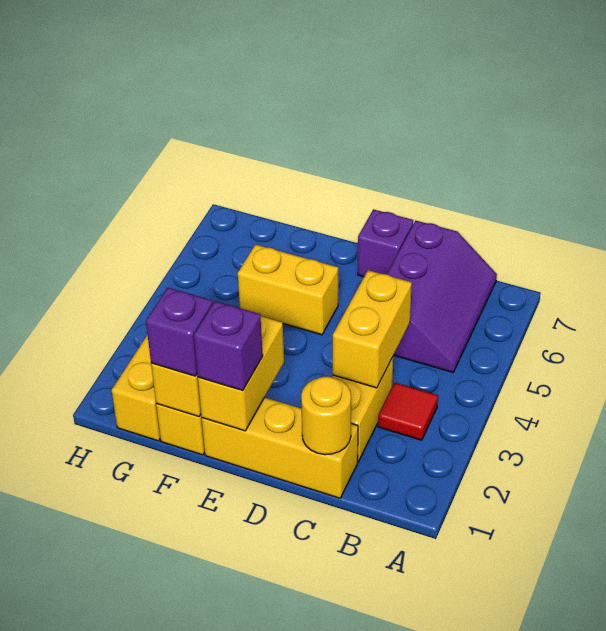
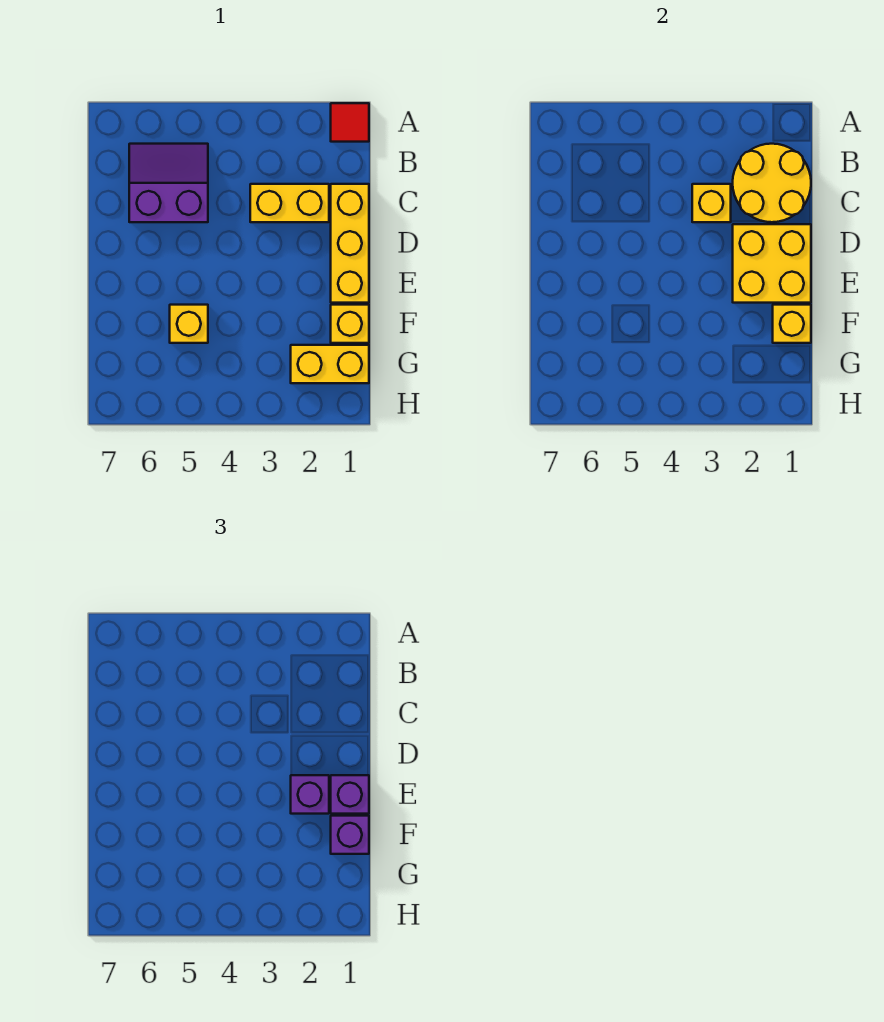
red 1x1 tile [378,383,438,440] -> red 1x1 tile moved to [331,103,369,142]
purple 2x3 slope [387,221,497,372] -> purple 2x2 slope [129,144,208,222]
yellow 1x1 round brick [301,377,351,455] -> yellow 2x2 round brick [733,144,811,222]
yellow 1x2 brick [333,270,412,388] -> yellow 1x1 brick [692,184,731,222]
purple 1x1 brick [358,209,413,277] -> purple 1x1 brick moved to [291,775,329,814]
yellow 1x2 brick [198,316,284,431] -> yellow 2x2 brick [733,224,811,303]
yellow 1x2 brick [238,245,338,335] -> yellow 1x1 brick [170,305,208,343]

